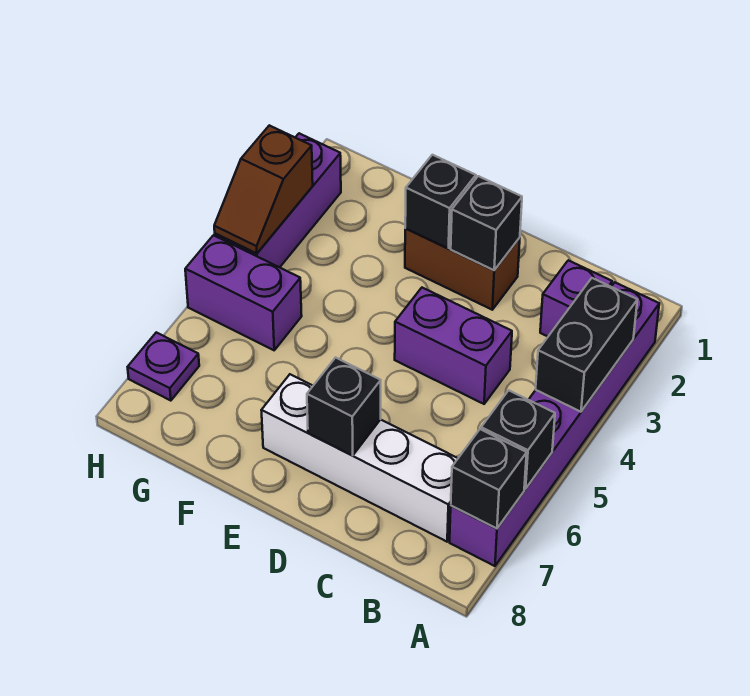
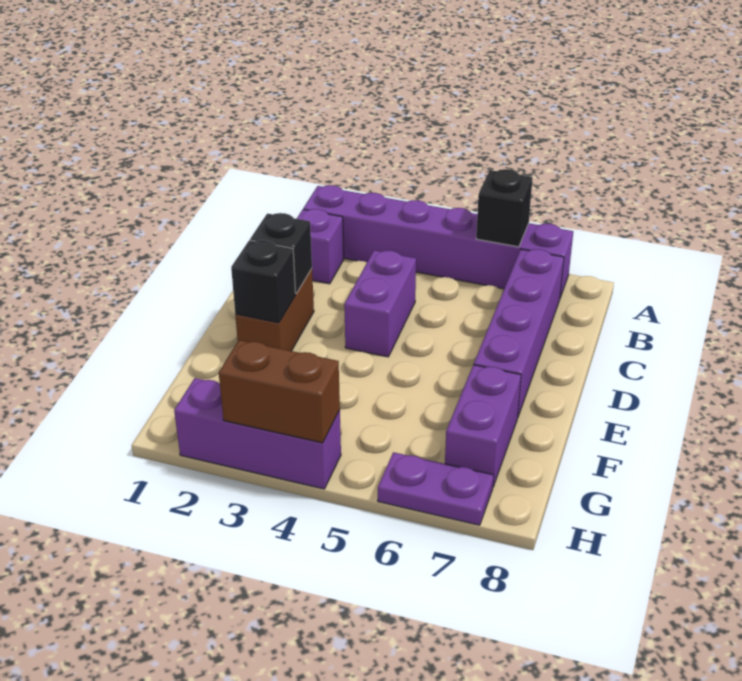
black 1x2 brick [536,278,637,412] -> none
black 1x1 brick [451,429,527,528] -> none
white 1x4 brick [261,374,458,542] -> purple 1x4 brick [474,249,564,418]
black 1x1 brick [307,358,381,456] -> none
purple 1x2 brick [185,235,302,350] -> purple 1x2 brick moved to [445,365,521,487]
brown 1x2 slope [214,125,313,253] -> brown 1x2 brick [219,340,340,443]
purple 1x1 plate [128,332,199,401] -> purple 1x2 plate [378,452,494,525]

